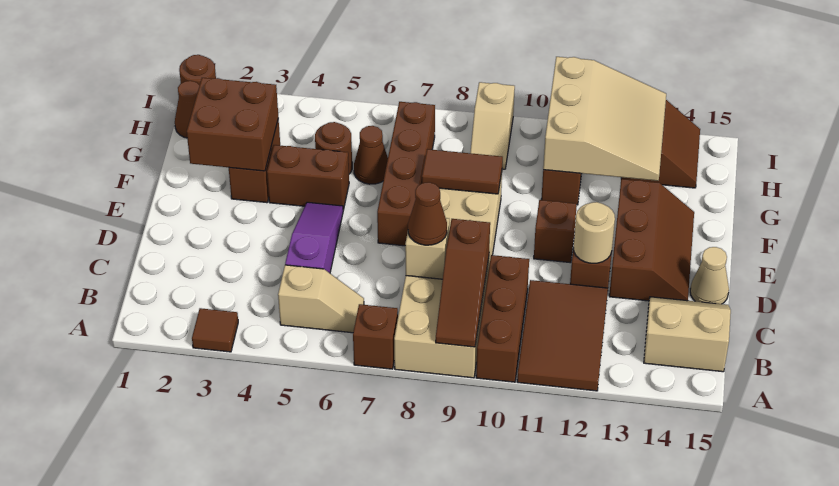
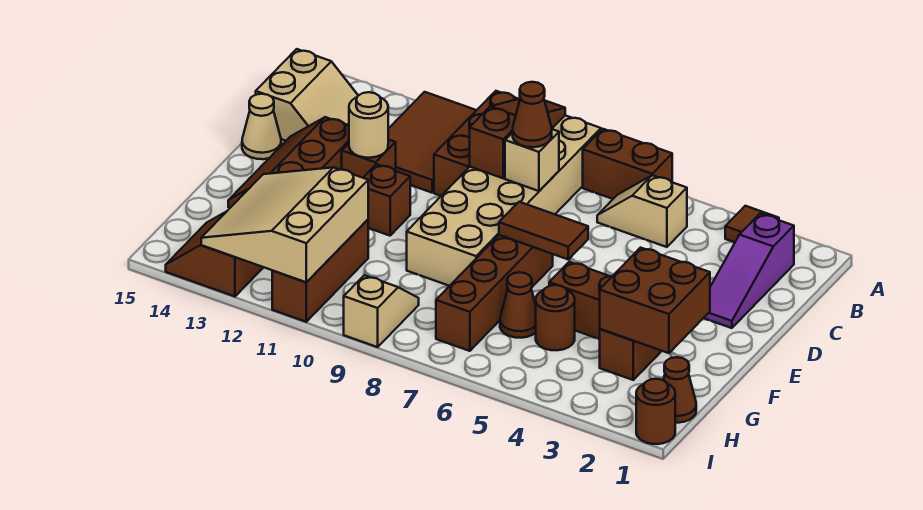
brown 1x1 brick [353,304,398,369] -> brown 1x2 brick [583,129,672,199]
tan 2x2 slope [644,297,731,372] -> tan 2x2 slope turned to [256,49,358,141]
purple 1x3 slope [285,202,343,273] -> purple 1x3 slope moved to [704,214,794,328]
brown 1x2 tile [422,149,503,194] -> brown 1x2 tile moved to [499,202,588,259]

